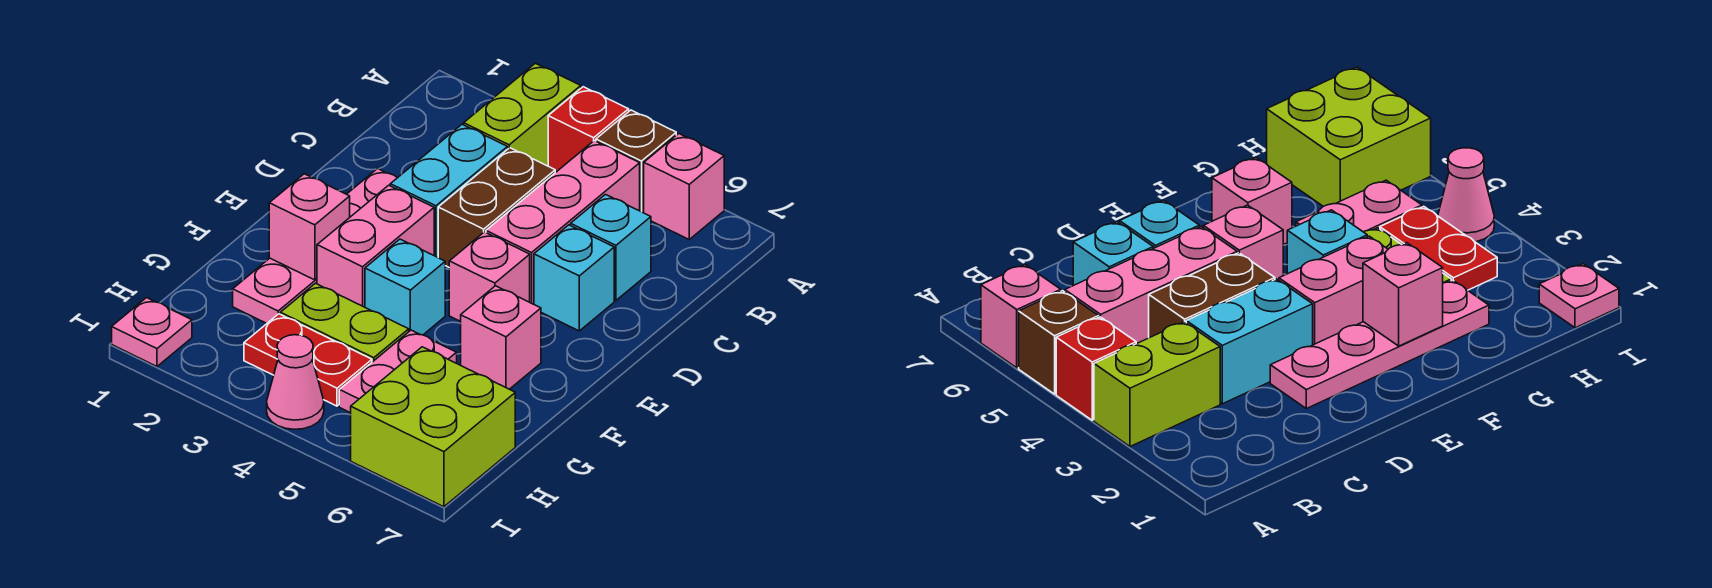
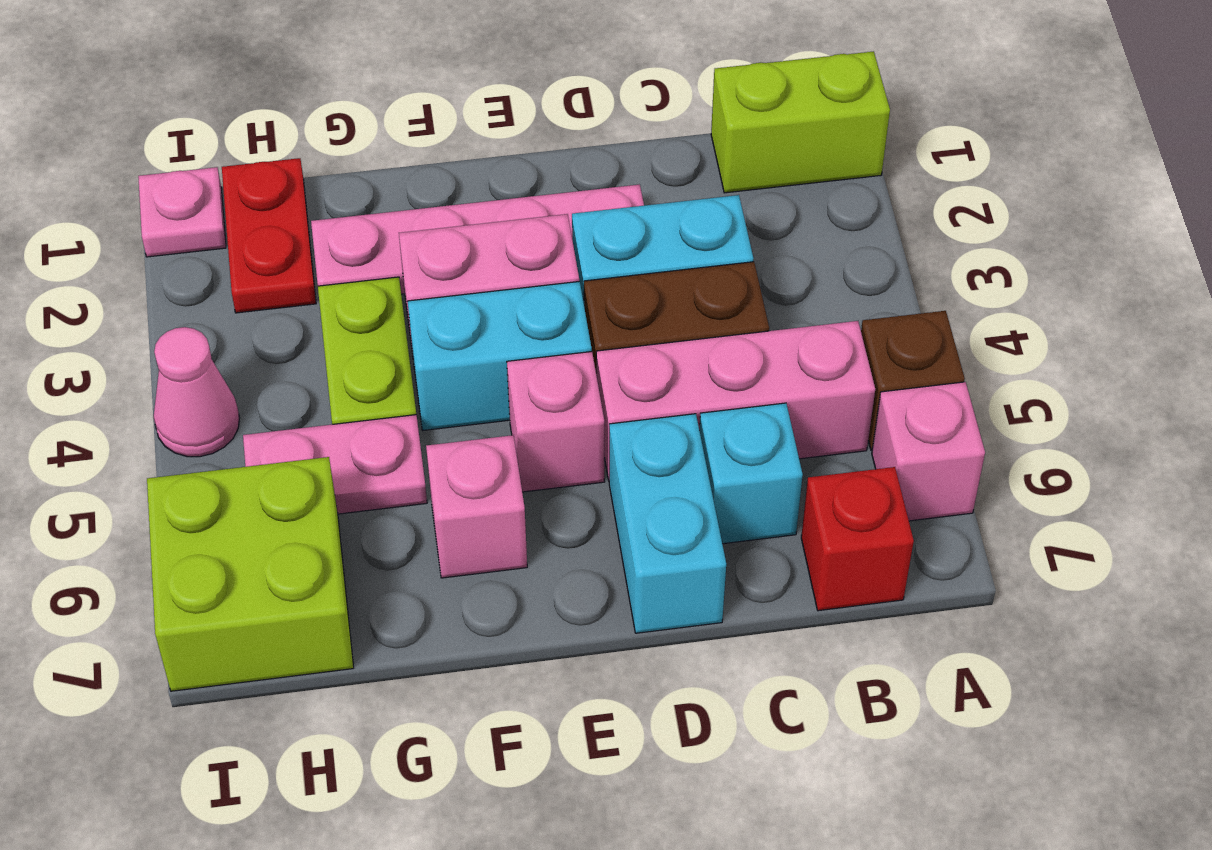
lime 1x2 brick [464,63,581,166] -> lime 1x2 brick moved to [711,51,890,193]
red 1x1 brick [548,87,629,173] -> red 1x1 brick moved to [801,467,914,611]
cyan 1x1 brick [534,225,614,331] -> cyan 1x2 brick [609,414,726,633]
pink 1x1 brick [269,174,350,280] -> none
cyan 1x1 brick [365,239,445,335] -> cyan 1x2 brick [408,282,592,430]
red 1x2 plate [244,314,372,406] -> red 1x2 plate moved to [222,158,316,313]

